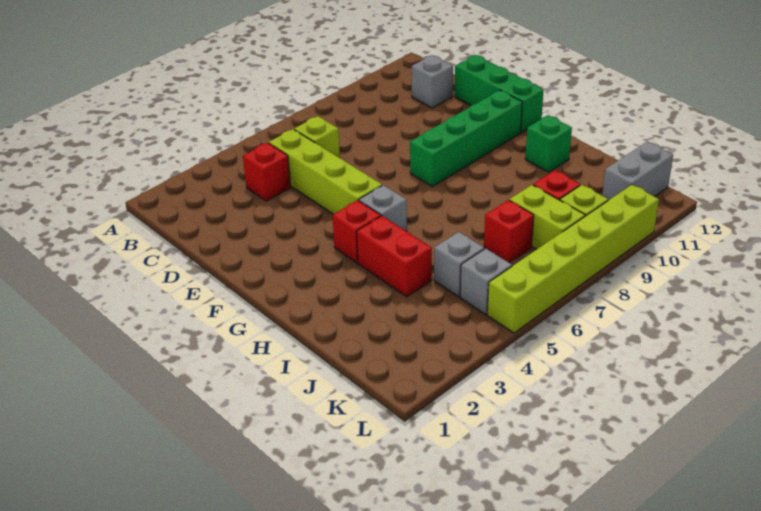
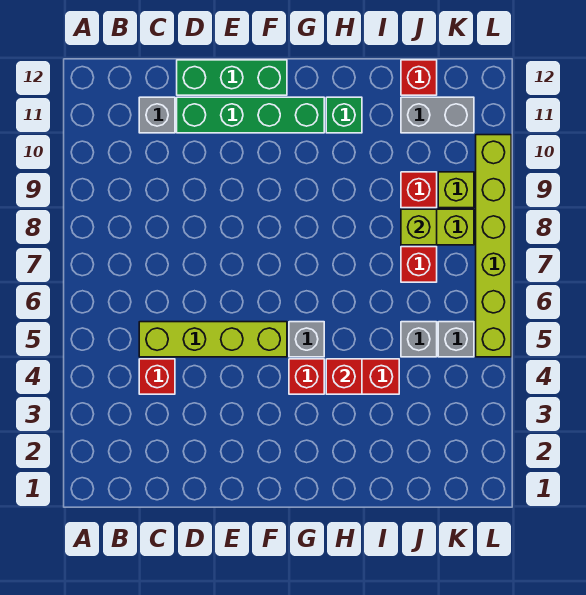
lime 1x1 brick [294,116,340,158] -> lime 1x1 brick moved to [401,209,437,245]
green 1x4 brick [410,90,522,187] -> green 1x4 brick turned to [177,97,324,133]
none -> red 1x1 brick [326,359,362,394]
none -> red 1x1 brick [401,60,437,95]
grey 1x2 brick [602,142,673,200] -> grey 1x2 brick turned to [401,97,474,133]

